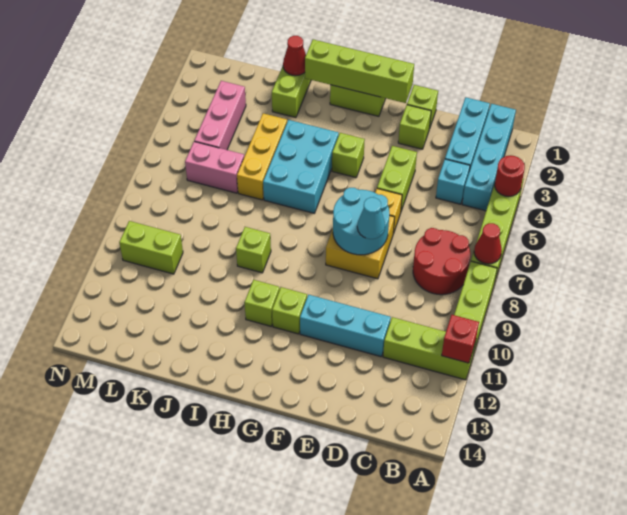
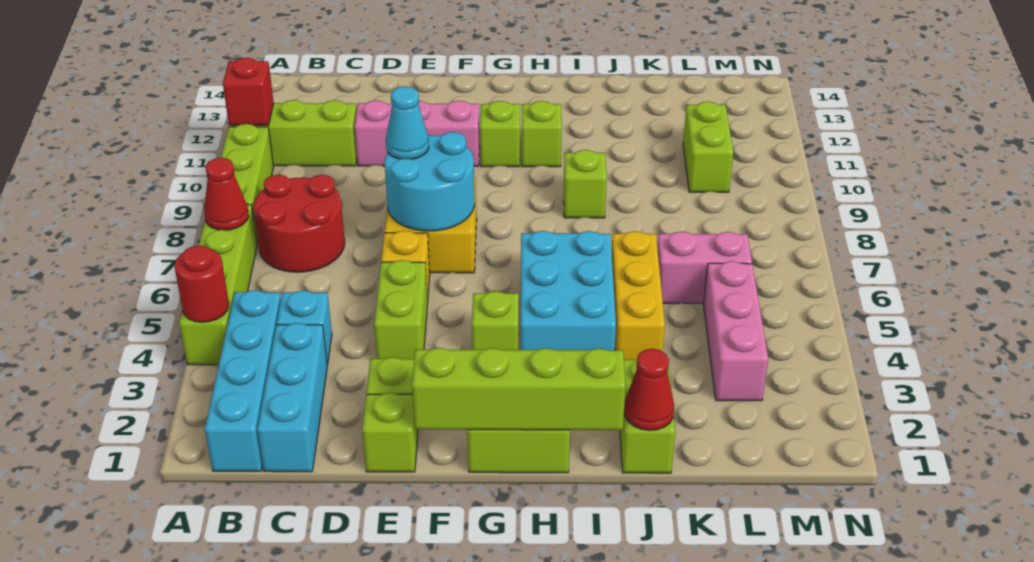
cyan 1x3 brick [300,295,391,357] -> pink 1x3 brick [354,100,480,166]
lime 1x2 brick [119,221,183,274] -> lime 1x2 brick turned to [683,101,733,192]

